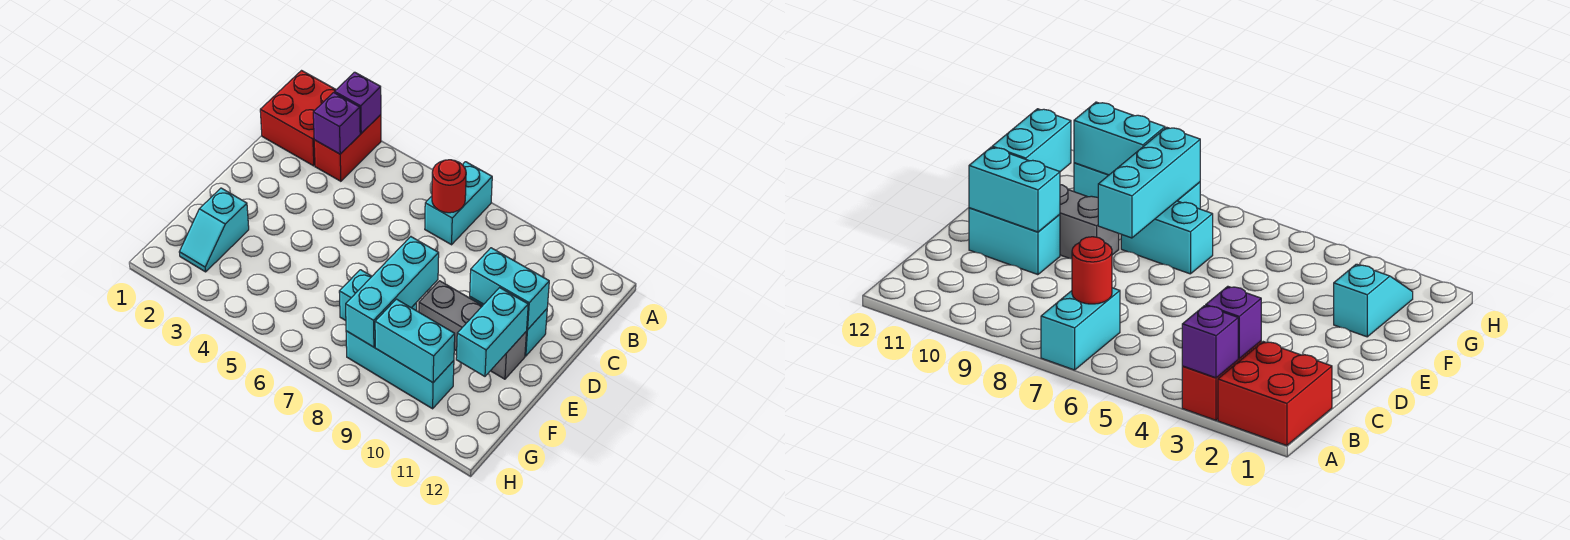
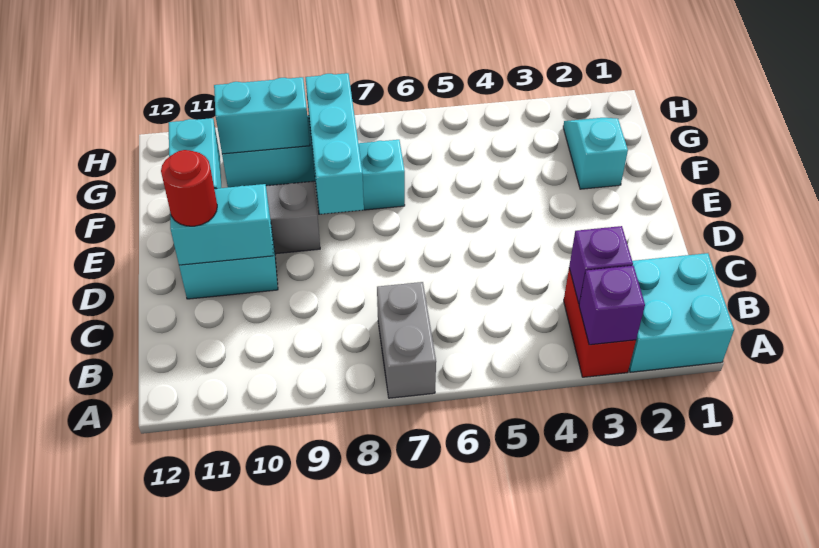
red 2x2 brick [260,71,336,166] -> cyan 2x2 brick [629,253,734,372]
cyan 1x2 brick [425,162,492,245] -> grey 1x2 brick [377,282,436,398]
red 1x1 round brick [432,160,466,213] -> red 1x1 round brick moved to [161,150,217,226]

